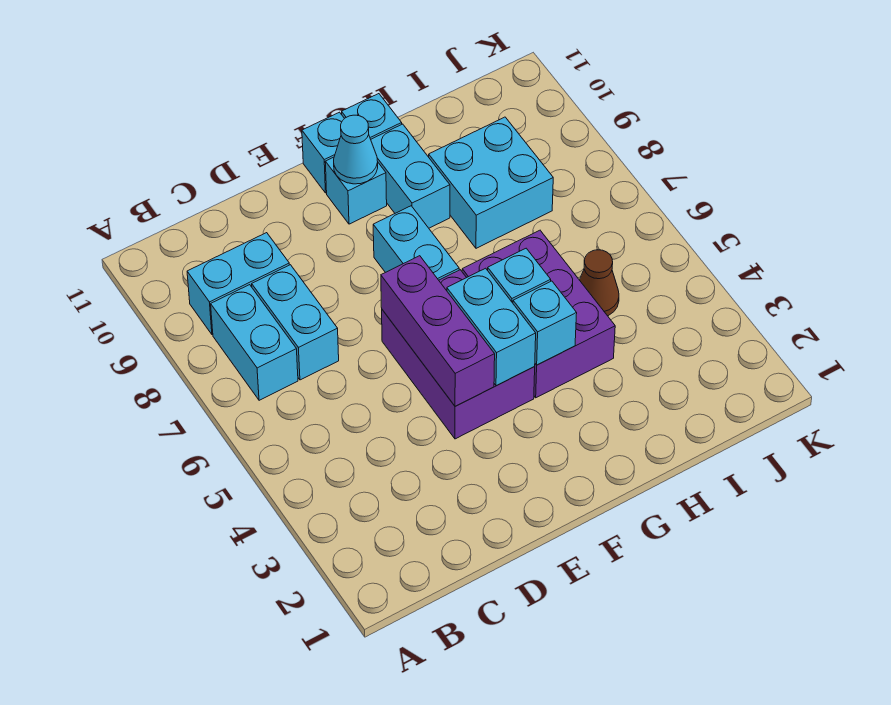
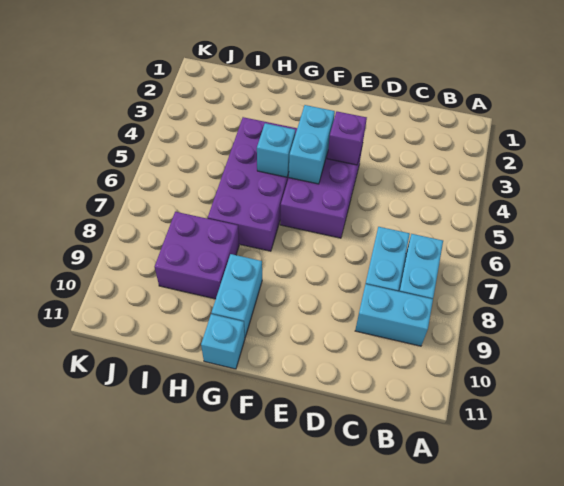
purple 1x3 brick [381,256,495,406] -> purple 1x1 brick [327,112,367,165]
cyan 1x2 brick [373,206,459,280] -> none
cyan 1x1 brick [325,157,387,224] -> none
cyan 1x1 cone [334,115,378,184] -> none
cyan 1x1 brick [302,112,344,193] -> none
purple 2x3 brick [462,230,615,398] -> purple 2x4 brick [208,117,297,251]
cyan 1x1 brick [513,281,577,365] -> none
cyan 2x2 brick [429,117,553,248] -> purple 2x2 brick [155,212,239,299]
brown 1x1 cone [580,250,619,316] -> none

